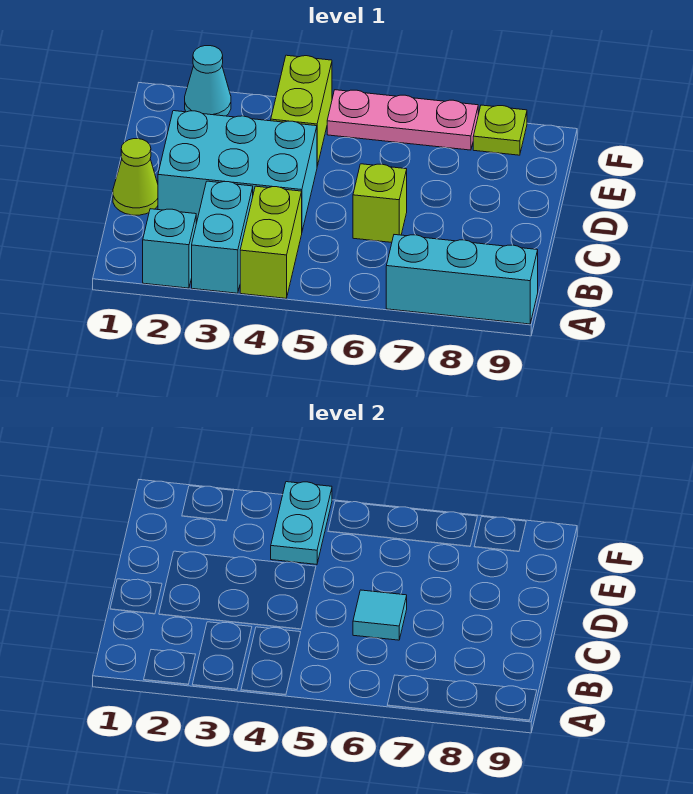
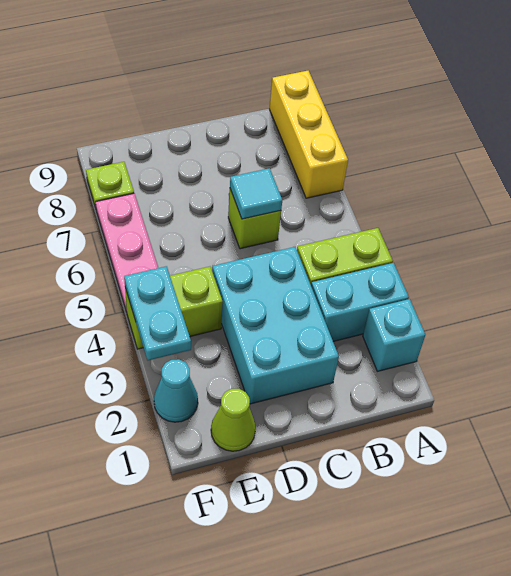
cyan 1x3 brick [386,235,538,324] -> yellow 1x3 brick [269,71,348,198]
lime 1x1 cone [113,139,158,215] -> lime 1x1 cone moved to [211,389,256,451]
cyan 1x2 plate [271,482,332,564] -> cyan 1x2 plate turned to [124,266,191,360]

